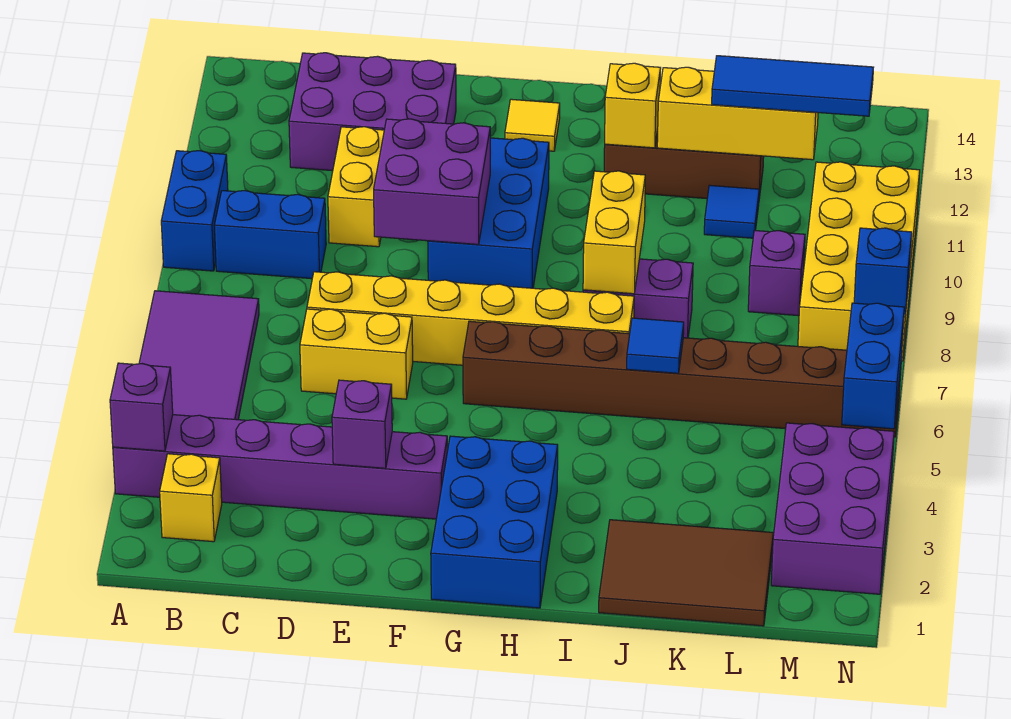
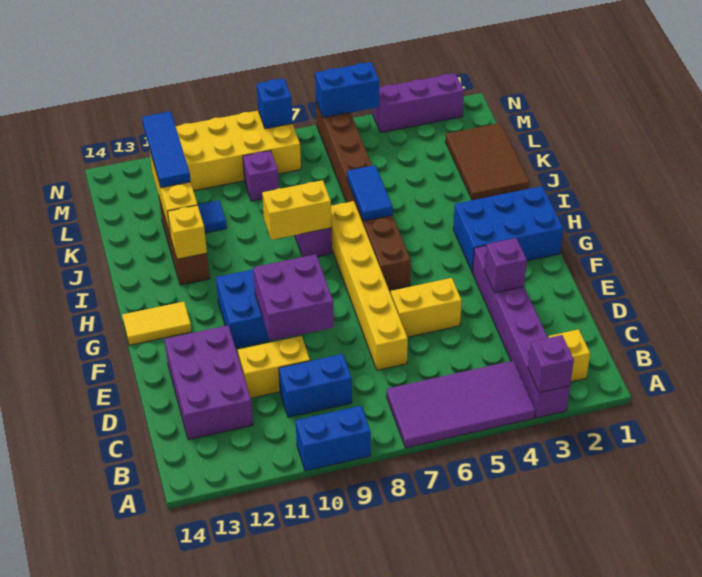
blue 1x2 brick [214,191,326,279] -> blue 1x2 brick turned to [279,354,352,417]
yellow 1x2 brick [300,309,413,399] -> yellow 1x2 brick turned to [391,278,462,337]
yellow 1x1 tile [505,99,560,151] -> yellow 1x2 tile [122,302,192,345]
blue 1x1 tile [627,318,684,373] -> blue 1x2 tile [347,165,393,221]
purple 2x3 brick [771,423,894,594] -> purple 1x3 brick [373,73,464,133]

